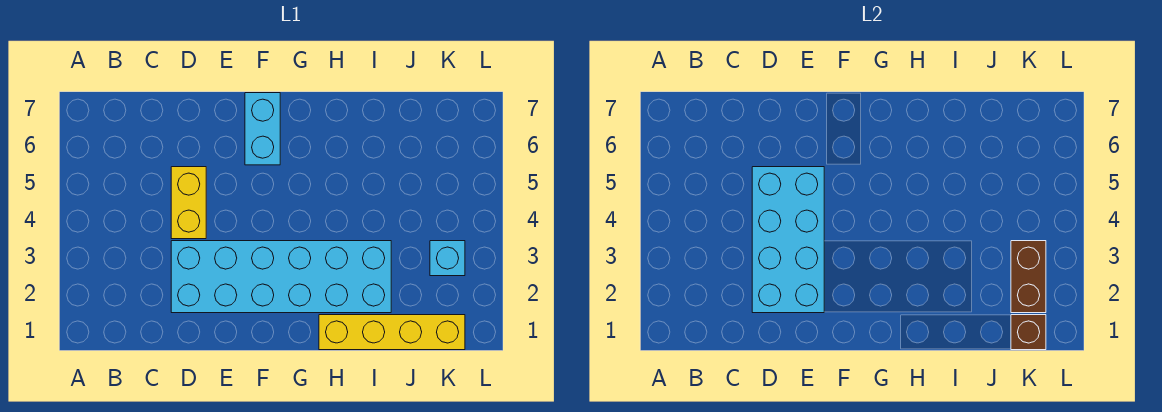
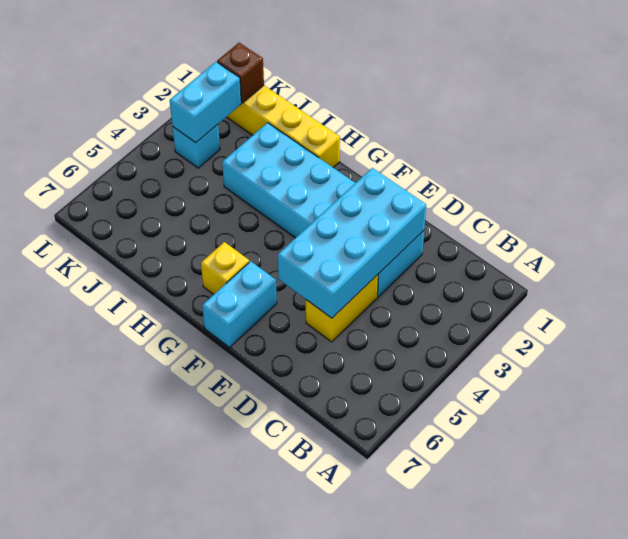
none -> yellow 1x1 brick [201,242,249,295]
brown 1x2 brick [1011,241,1046,313] -> cyan 1x2 brick [170,62,241,143]

